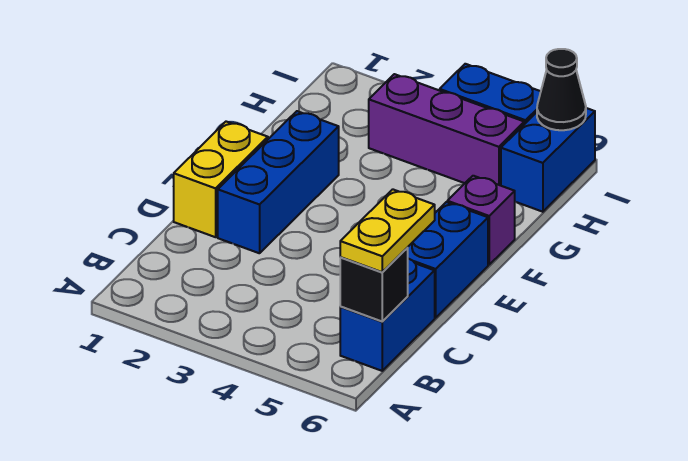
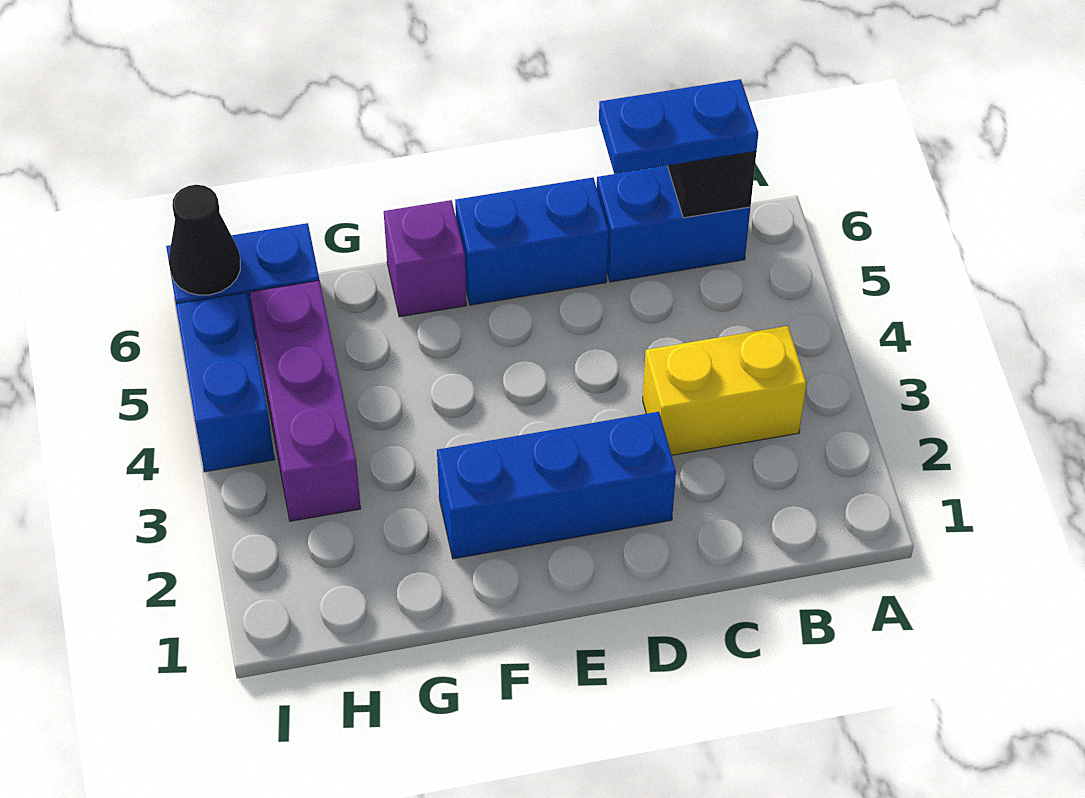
yellow 1x2 plate [340,189,435,272] -> blue 1x2 plate [599,79,758,174]
yellow 1x2 brick [174,122,268,237] -> yellow 1x2 brick moved to [643,326,806,455]

